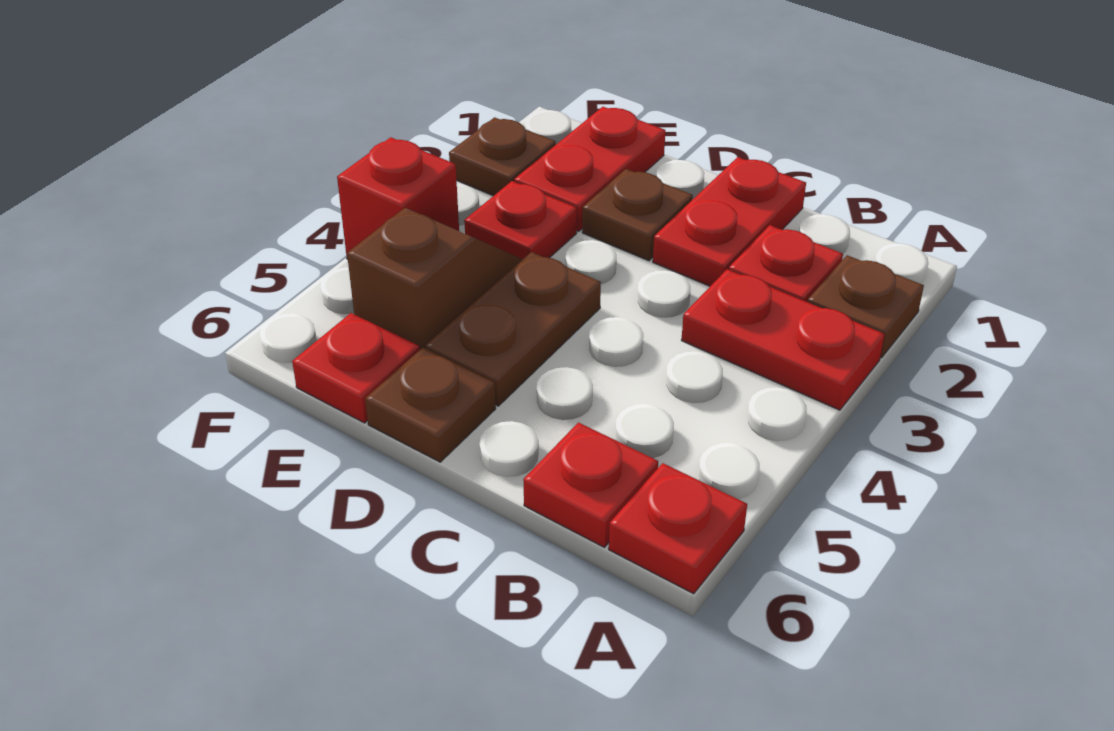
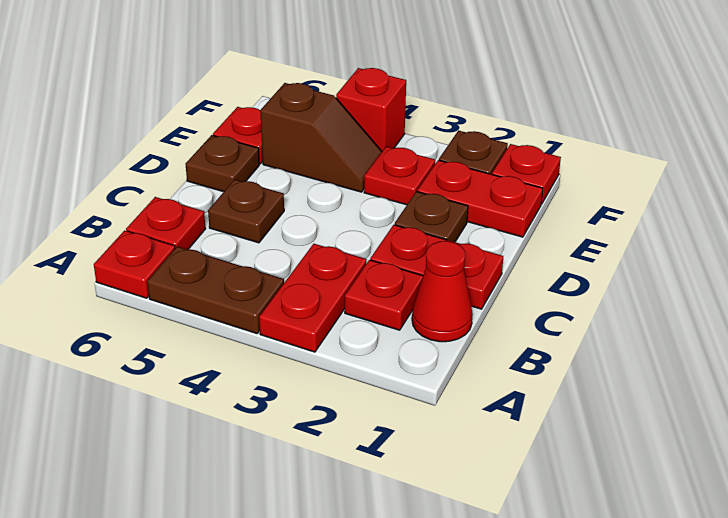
brown 1x1 plate [808,255,924,358] -> brown 1x1 plate moved to [208,180,284,243]
none -> red 1x1 cone [412,241,473,342]
brown 1x2 plate [426,252,601,406] -> brown 1x2 plate moved to [147,247,284,334]
none -> red 1x1 plate [492,144,561,204]

